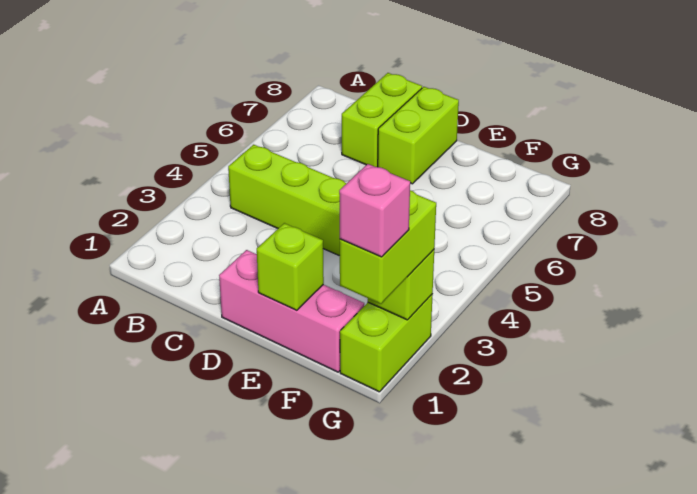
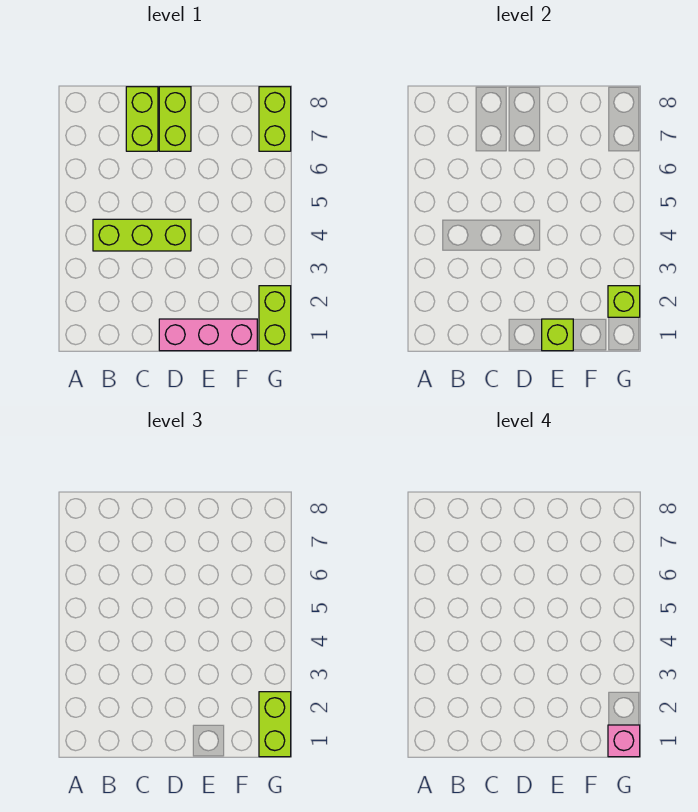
none -> lime 1x2 brick [259,87,291,151]

